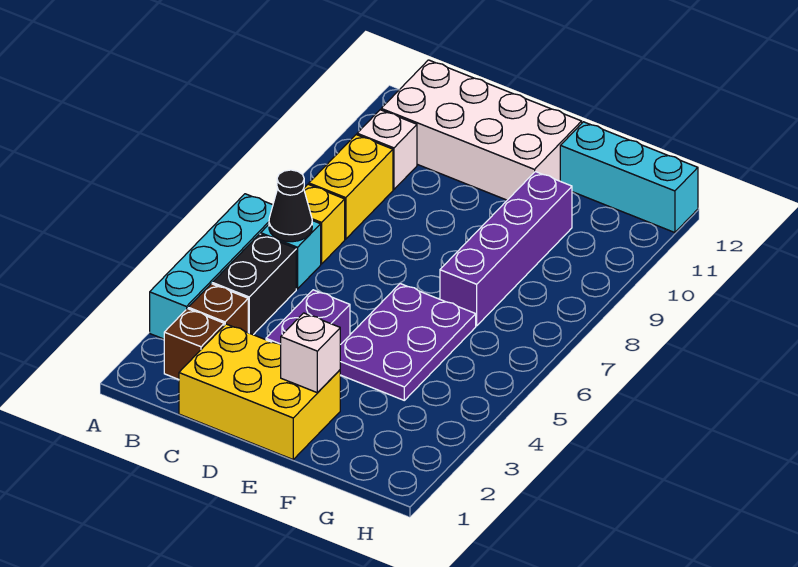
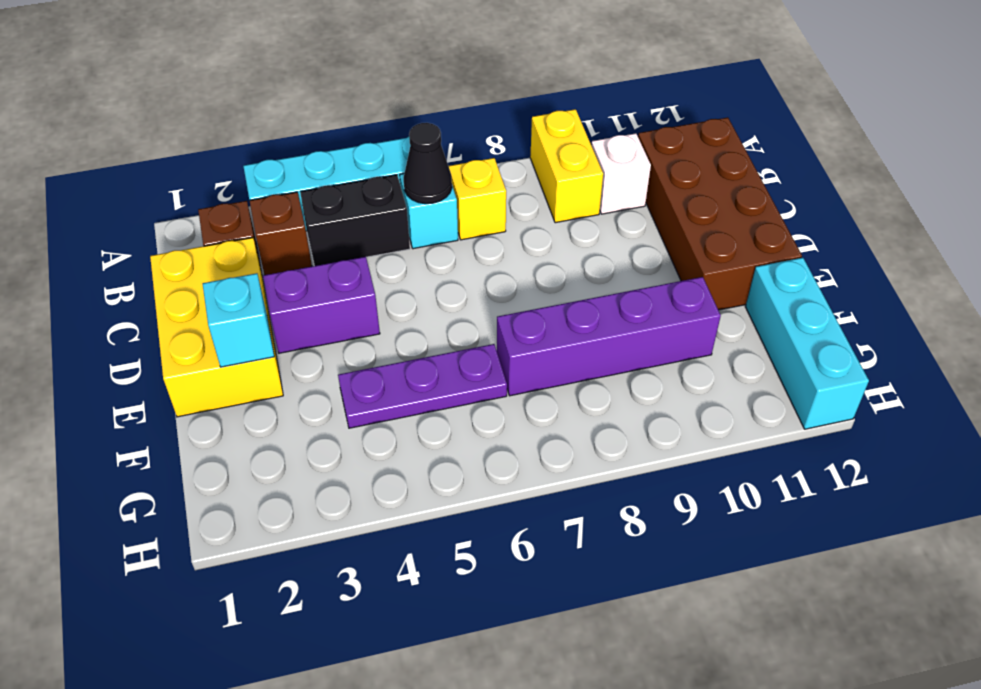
yellow 1x2 brick [309,135,393,239] -> yellow 1x2 brick turned to [530,109,603,223]
white 2x4 brick [381,60,582,200] -> brown 2x4 brick [638,117,802,310]
white 1x1 brick [281,313,340,392] -> cyan 1x1 brick [203,273,274,367]
purple 2x3 plate [340,284,476,400] -> purple 1x3 plate [338,344,507,428]

